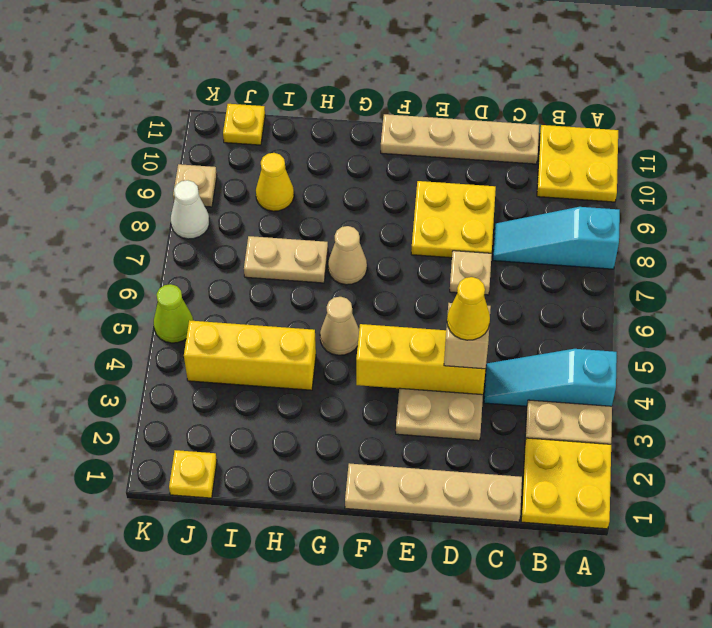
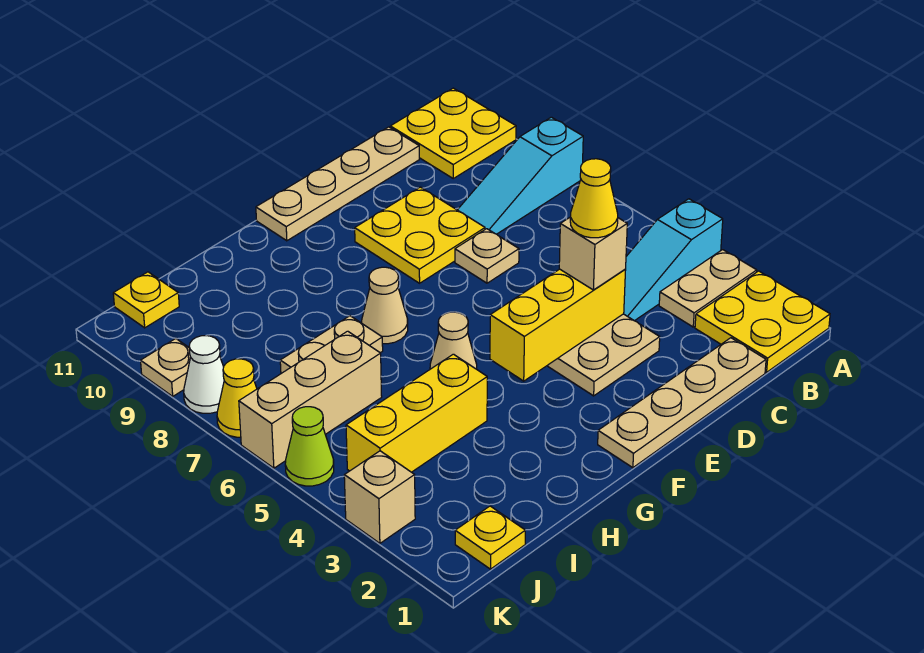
none -> tan 1x3 brick [239,331,382,468]
yellow 1x1 cone [256,153,294,211] -> yellow 1x1 cone moved to [217,359,257,437]
none -> tan 1x1 brick [344,451,415,543]

